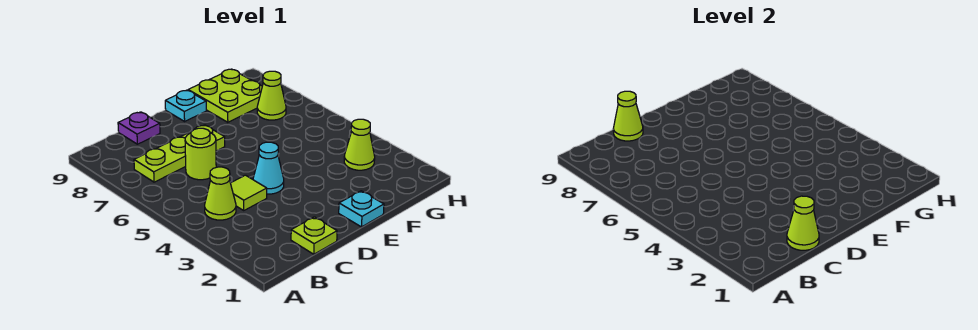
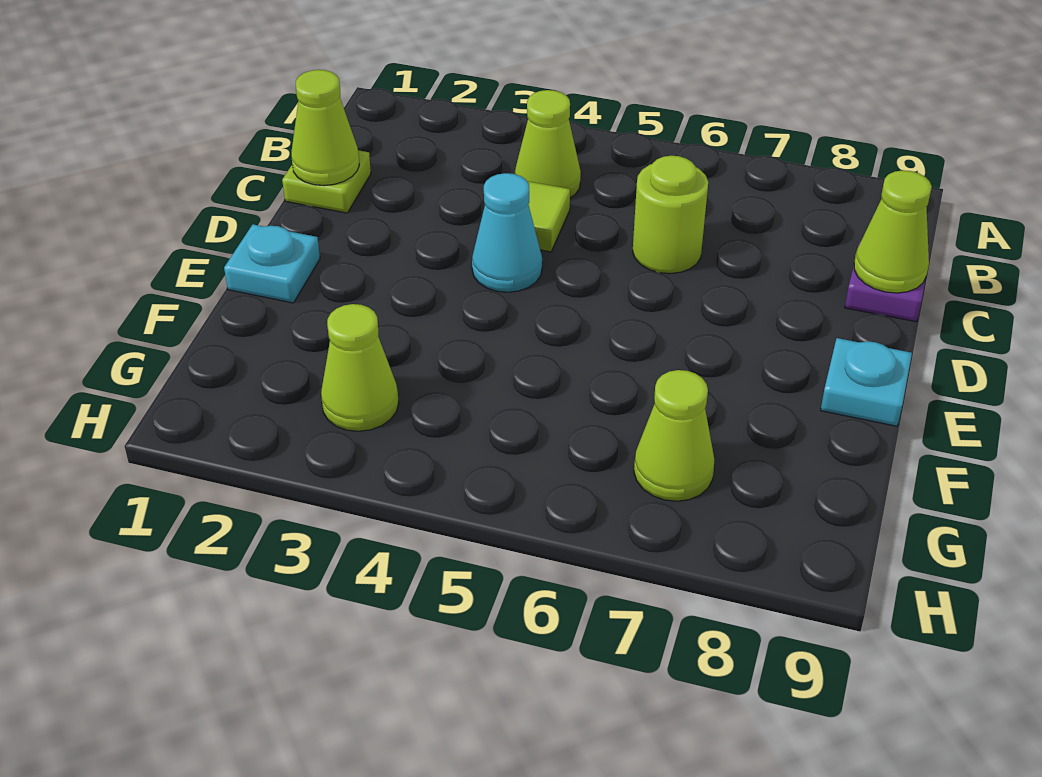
lime 1x3 plate [134,125,225,182] -> none
lime 2x2 plate [188,69,262,122] -> none

